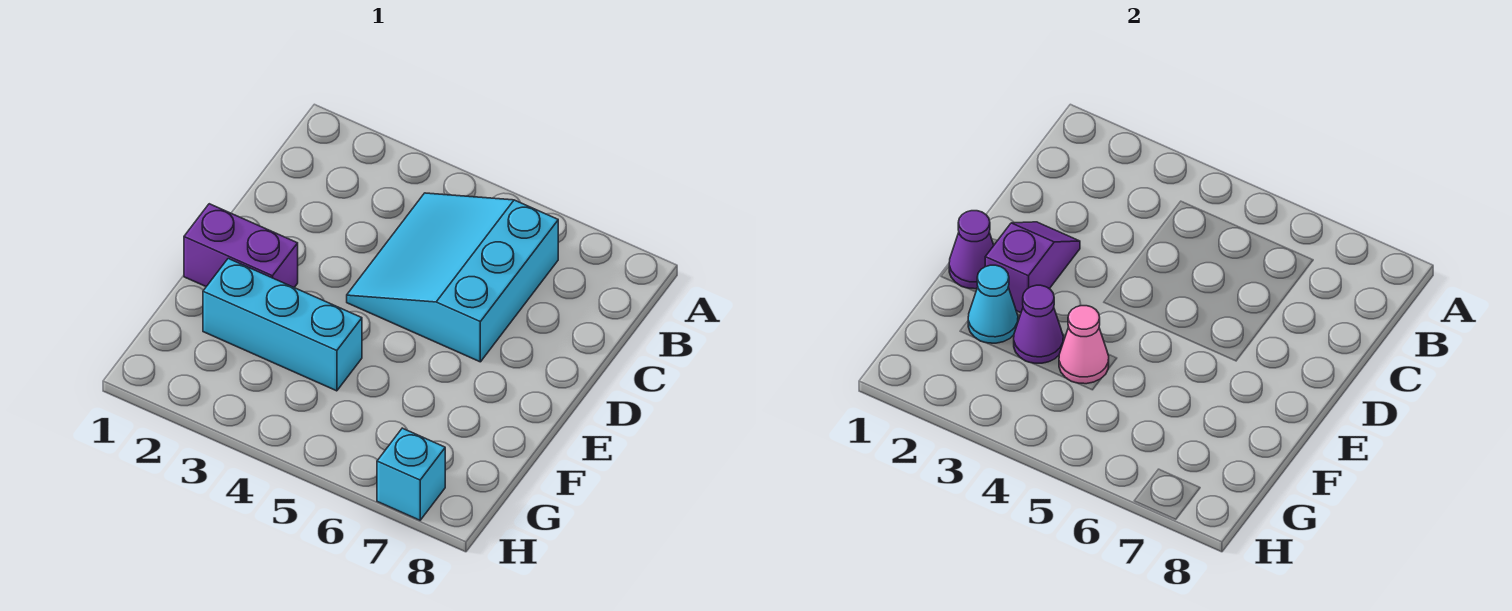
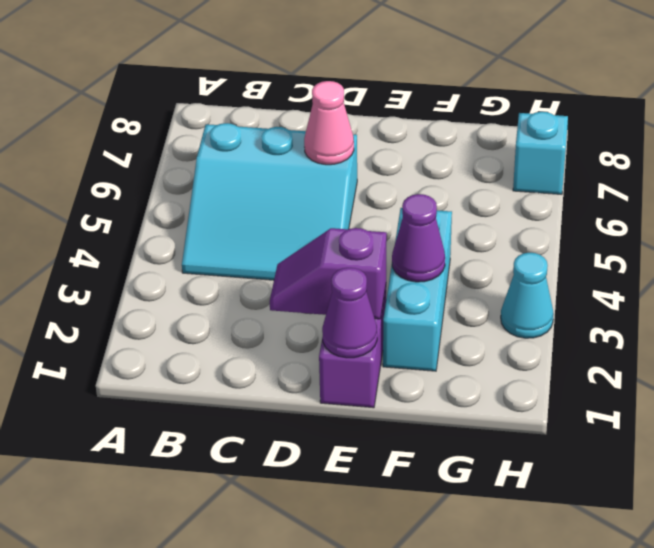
cyan 1x1 cone [968,265,1018,343] -> cyan 1x1 cone moved to [501,253,554,338]
pink 1x1 cone [1059,306,1109,384] -> pink 1x1 cone moved to [304,81,354,165]

